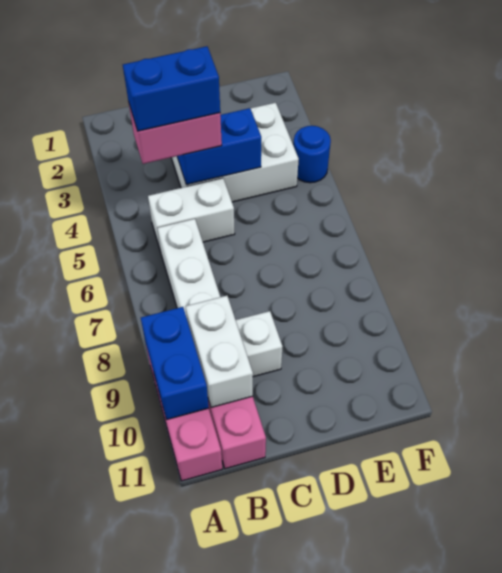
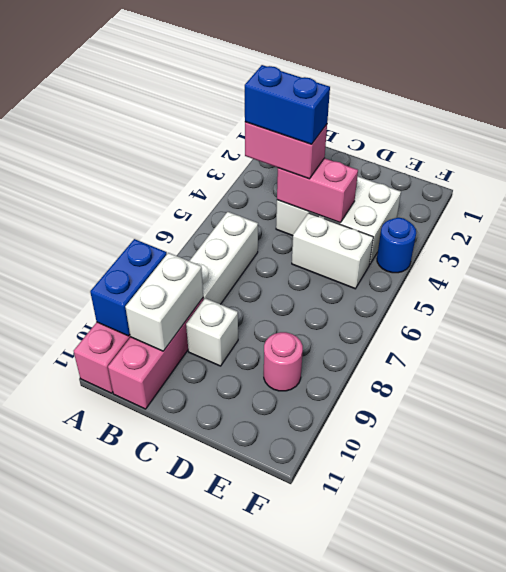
white 1x2 brick [148,178,235,251] -> white 1x2 brick moved to [292,213,373,289]
blue 1x2 brick [177,108,261,185] -> pink 1x2 brick [277,158,358,223]
none -> pink 1x1 round brick [264,332,303,391]

